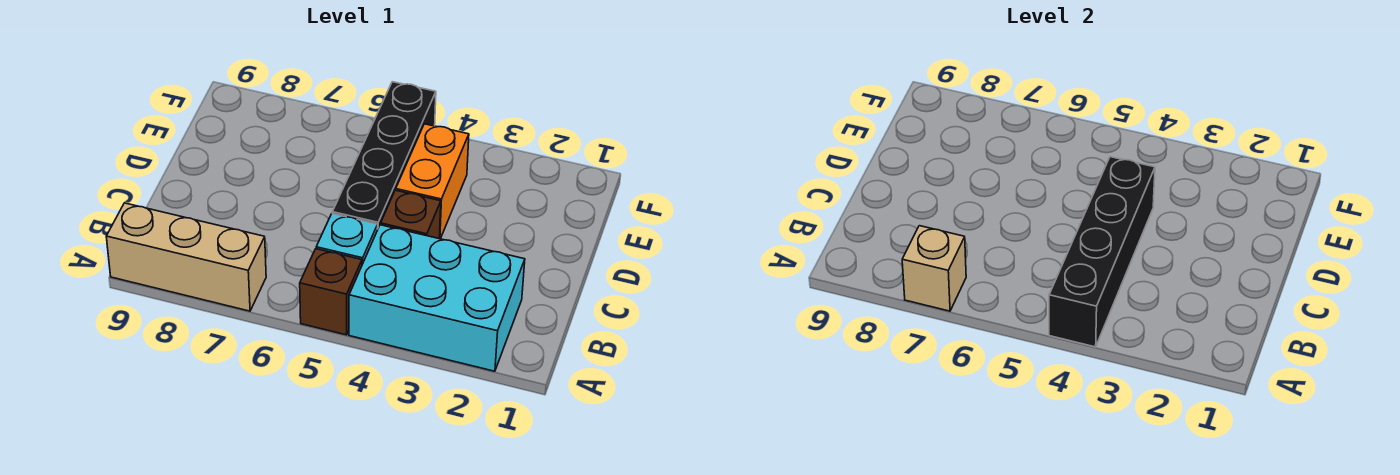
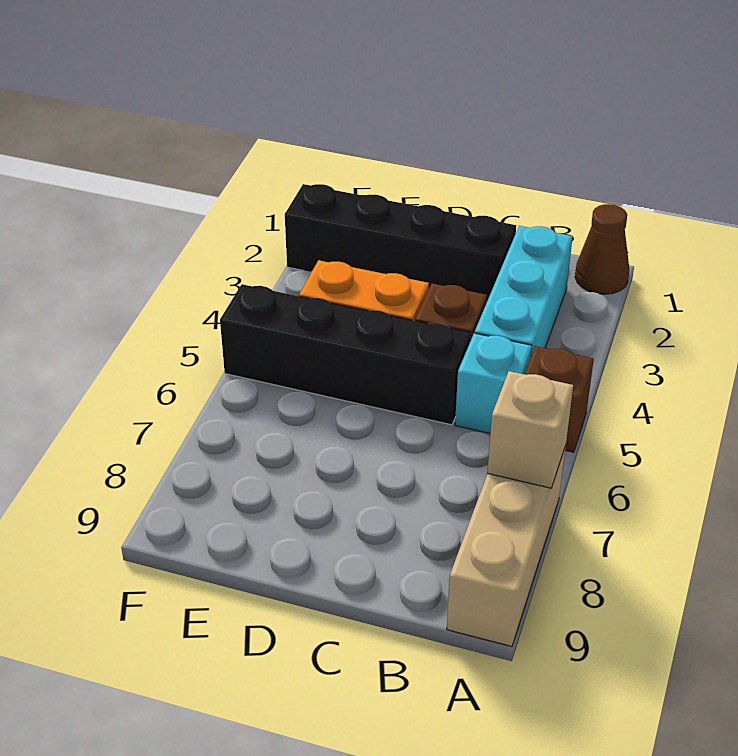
none -> brown 1x1 cone [575,204,629,294]
cyan 2x3 brick [349,225,525,371] -> cyan 1x3 brick [475,226,573,355]
black 1x4 brick [1049,157,1155,347] -> black 1x4 brick moved to [285,184,516,301]

